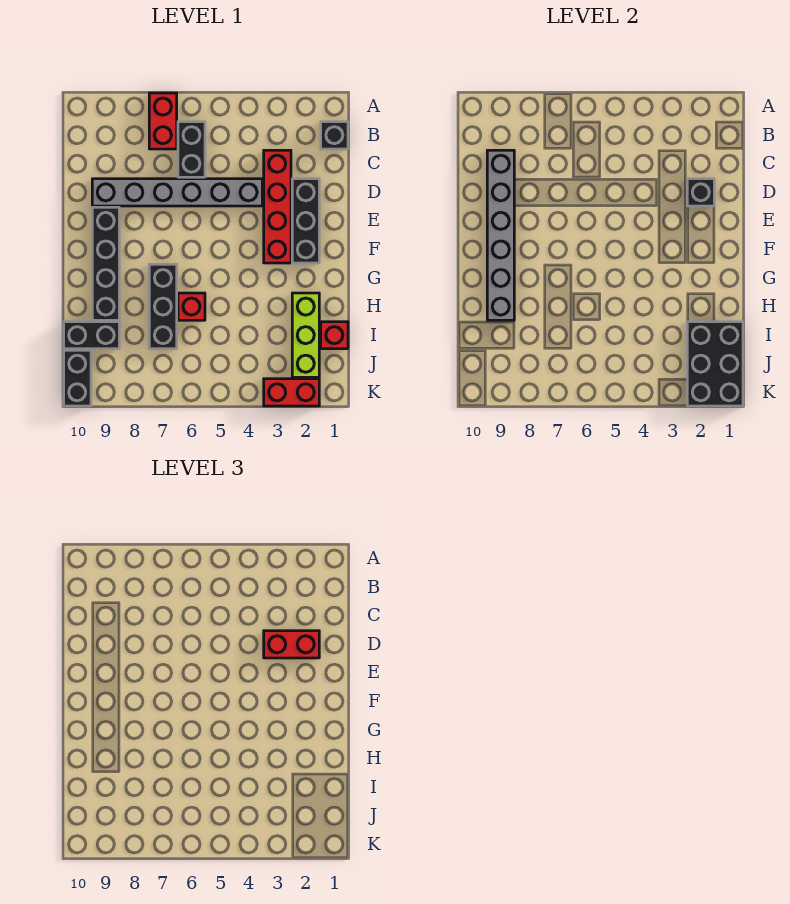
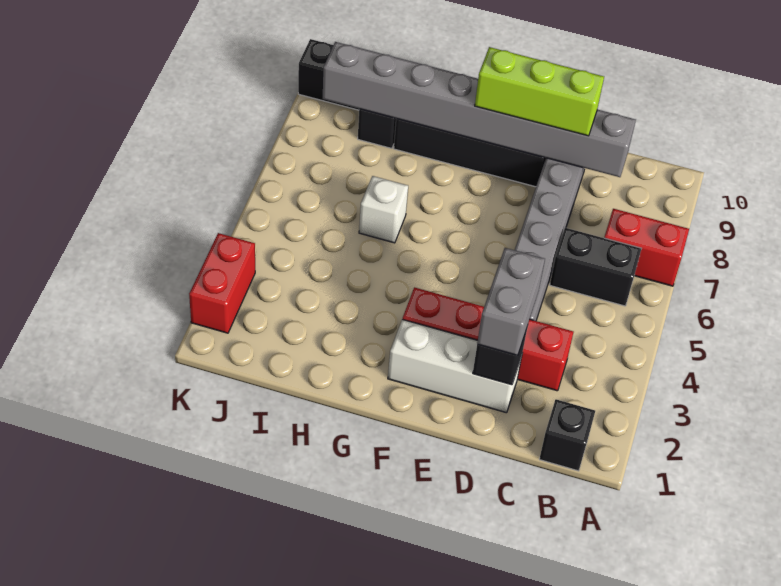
grey 1x6 brick [487,150,514,320] -> grey 1x8 brick [323,42,636,177]
black 1x3 brick [292,179,319,263] -> white 1x3 brick [388,319,522,413]
red 1x2 brick [264,631,319,658] -> grey 1x2 brick [477,248,545,355]
black 1x3 brick [149,264,177,349] -> none
lime 1x3 brick [292,293,319,377] -> lime 1x3 brick moved to [475,47,604,136]
red 1x1 brick [178,293,205,320] -> white 1x1 brick [359,176,408,243]
red 1x1 brick [321,322,348,349] -> none
black 2x3 brick [687,322,743,406] -> none

